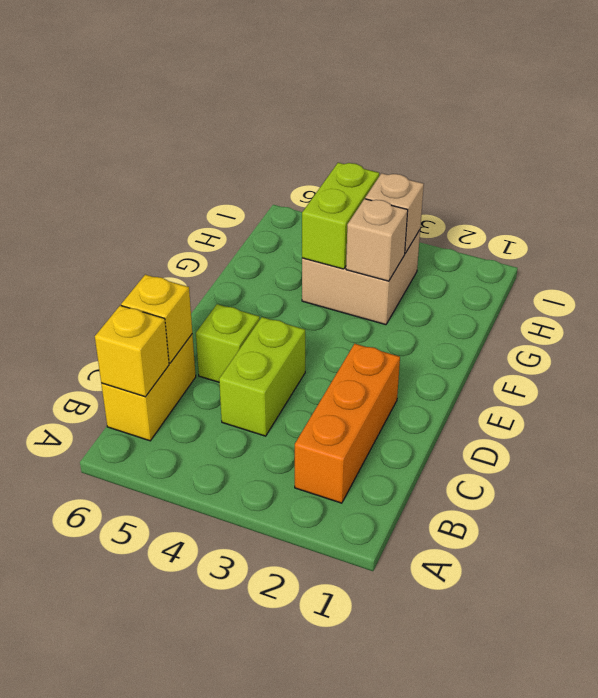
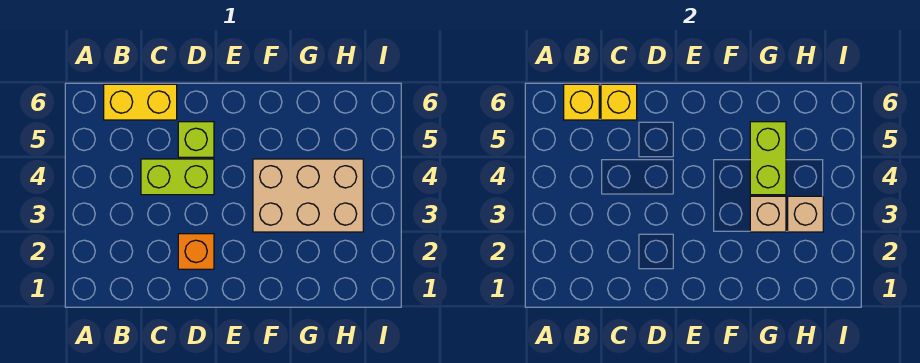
orange 1x3 brick [295,344,400,503] -> orange 1x1 brick [178,234,214,269]
tan 2x2 brick [302,230,420,325] -> tan 2x3 brick [253,159,363,232]
lime 1x2 brick [302,163,379,269] -> lime 1x2 brick turned to [750,122,786,195]

